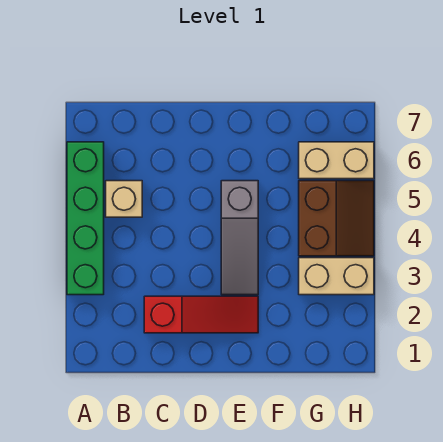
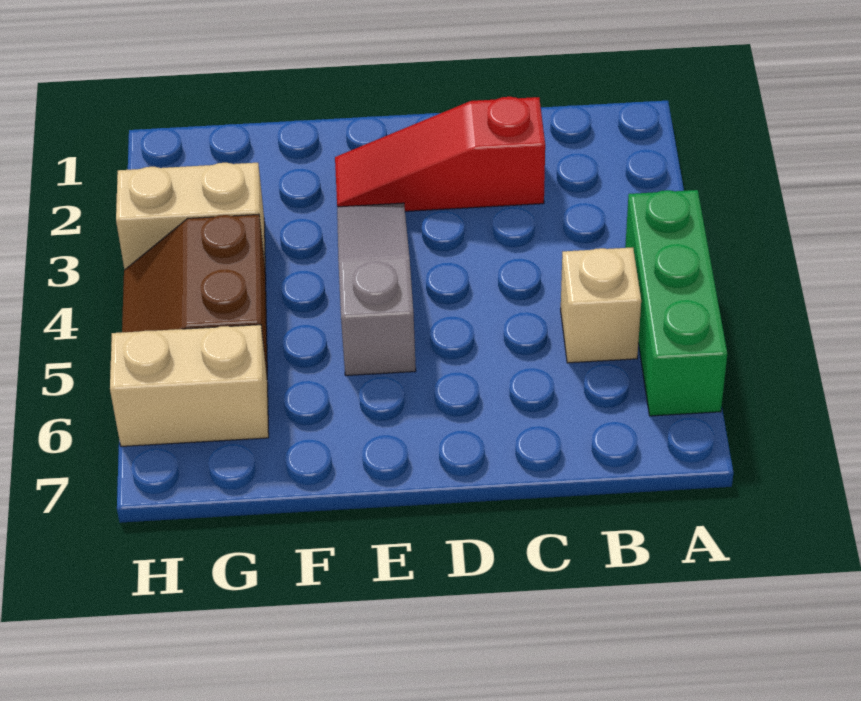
green 1x4 brick [67,142,104,295] -> green 1x3 brick [625,190,727,416]

